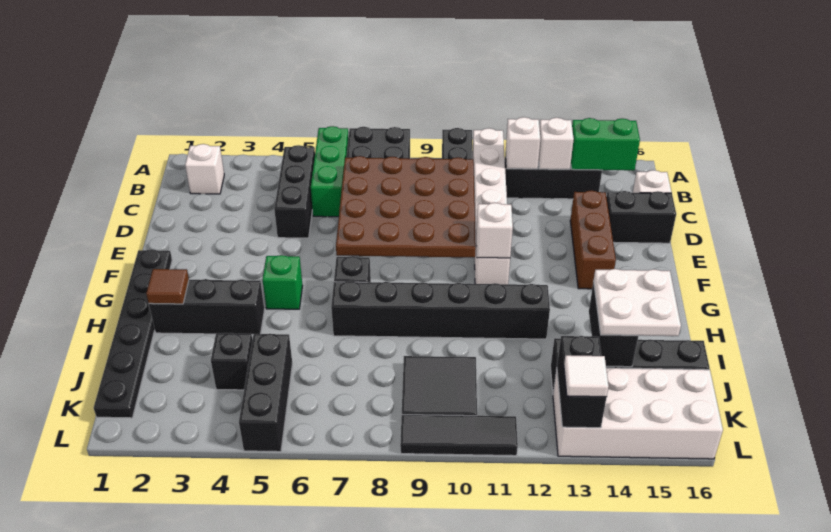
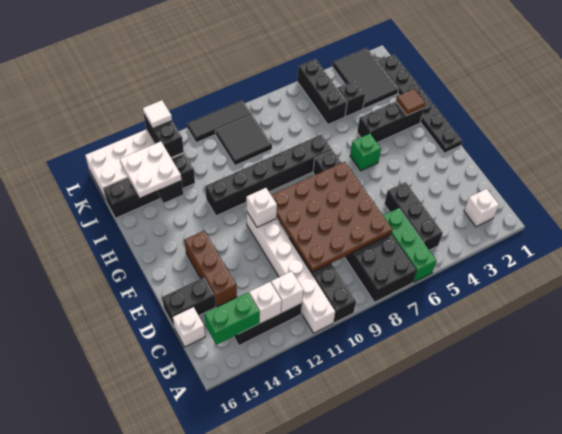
none -> black 2x3 tile [332,48,398,109]

